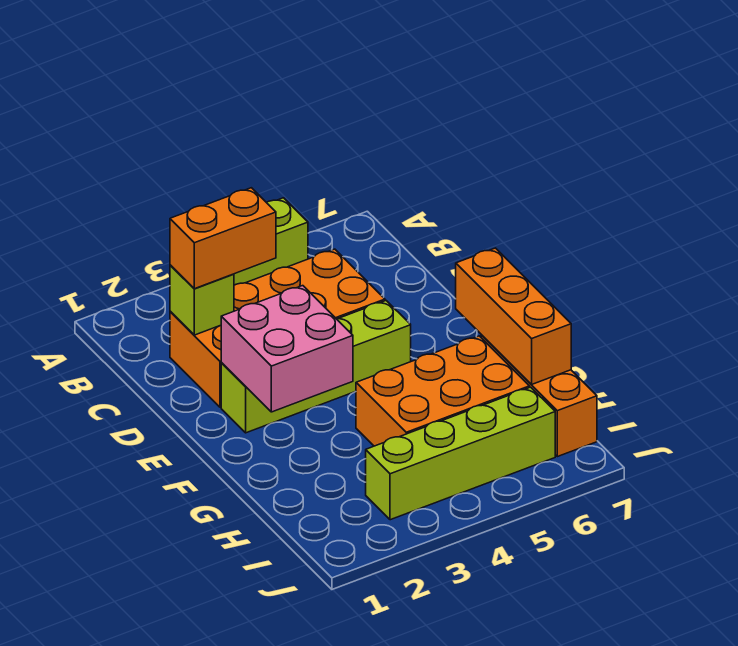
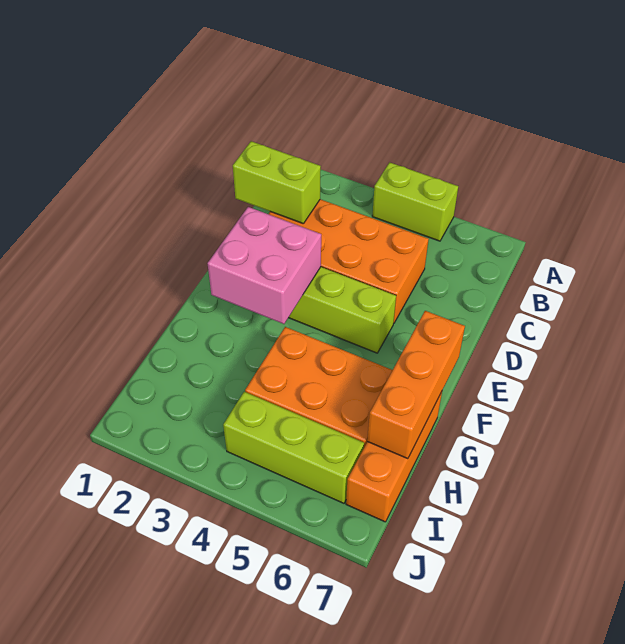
lime 1x1 brick [170,265,234,335] -> lime 1x2 brick [233,141,321,224]
orange 1x2 brick [170,188,276,289] -> none
lime 1x4 brick [366,387,555,520] -> lime 1x3 brick [223,392,364,503]

